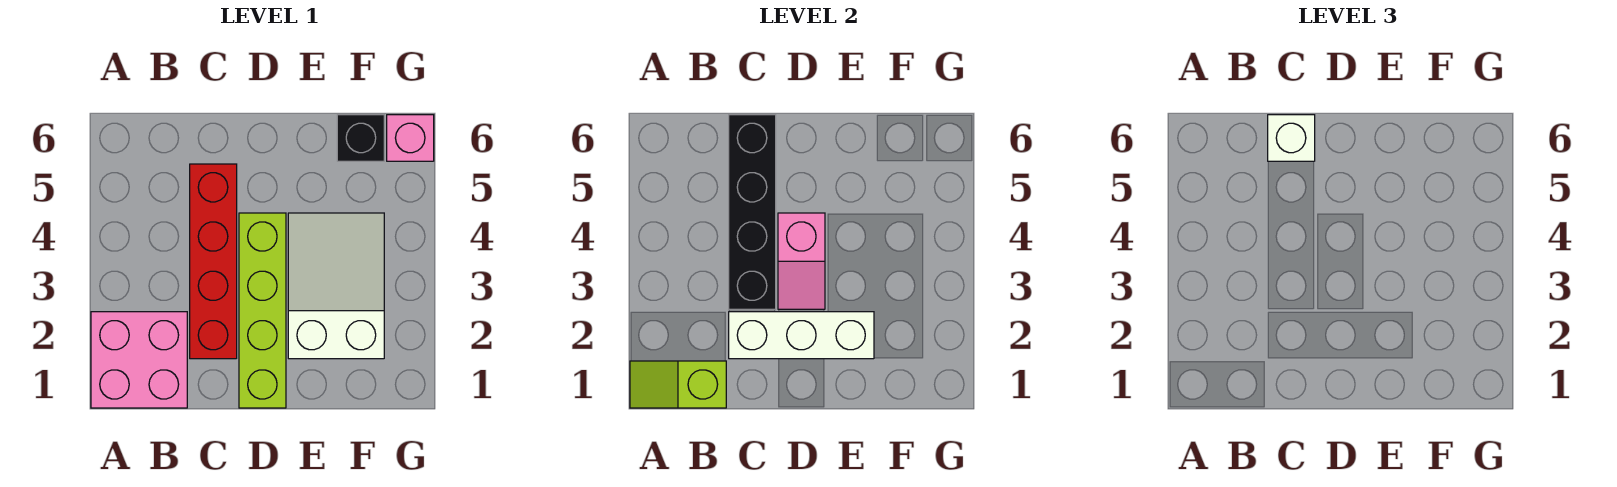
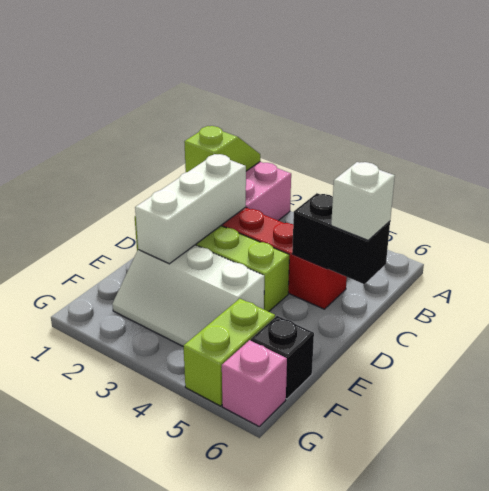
black 1x4 brick [729,115,776,309] -> black 1x2 brick [292,193,390,284]
pink 1x2 slope [778,213,825,309] -> none
white 2x3 slope [288,213,384,359] -> white 2x3 slope turned to [112,245,264,346]
none -> lime 1x2 brick [183,299,275,406]

